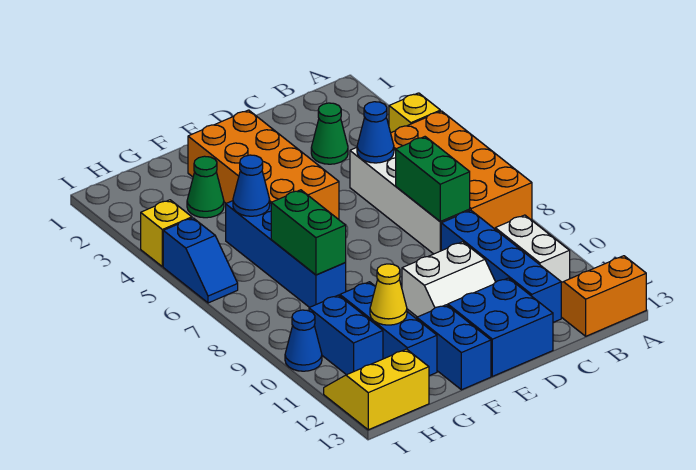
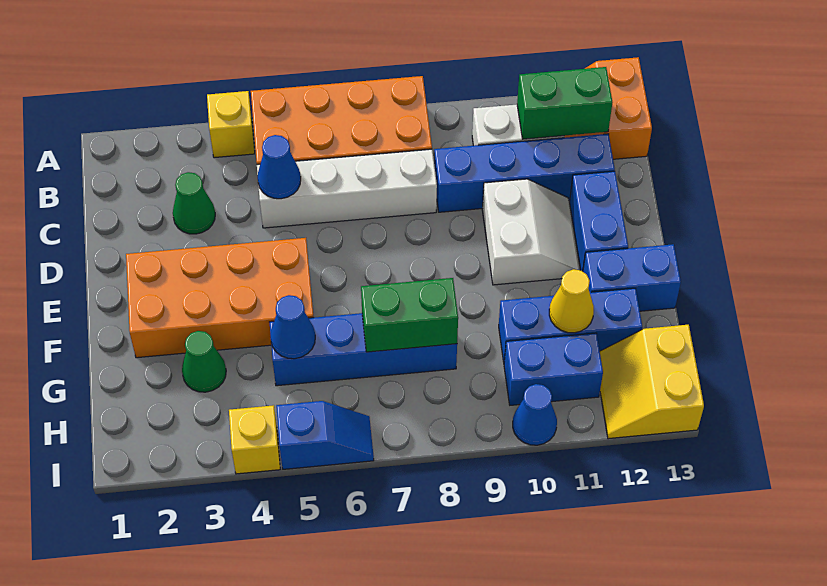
green 1x2 brick [396,137,470,222] -> green 1x2 brick moved to [517,67,612,139]
blue 2x2 brick [448,278,553,376] -> blue 1x2 brick [570,171,628,271]

